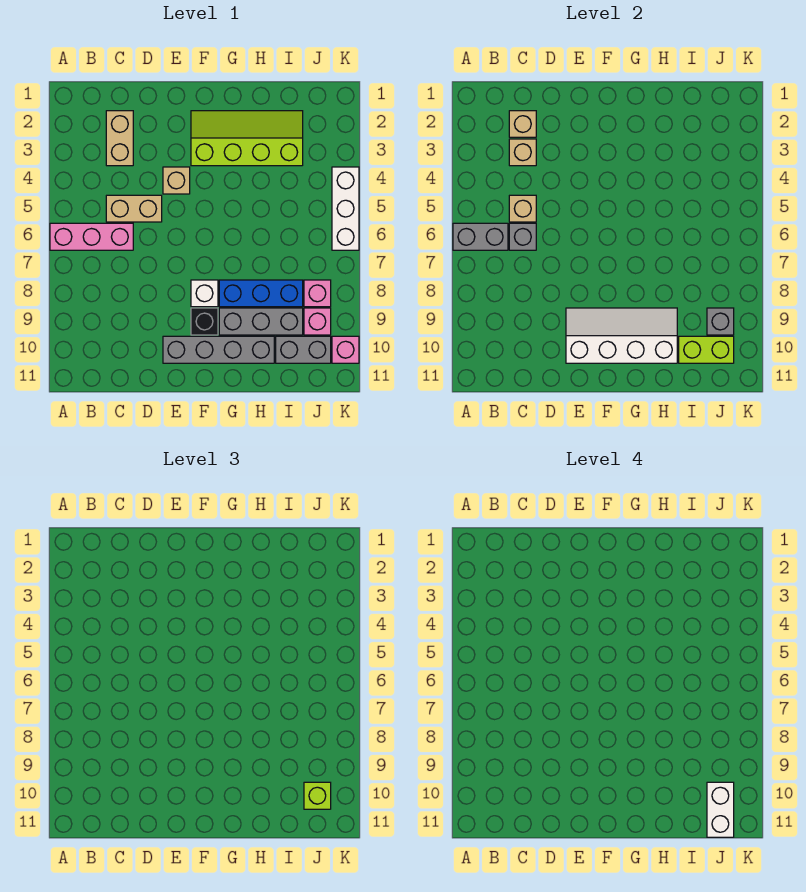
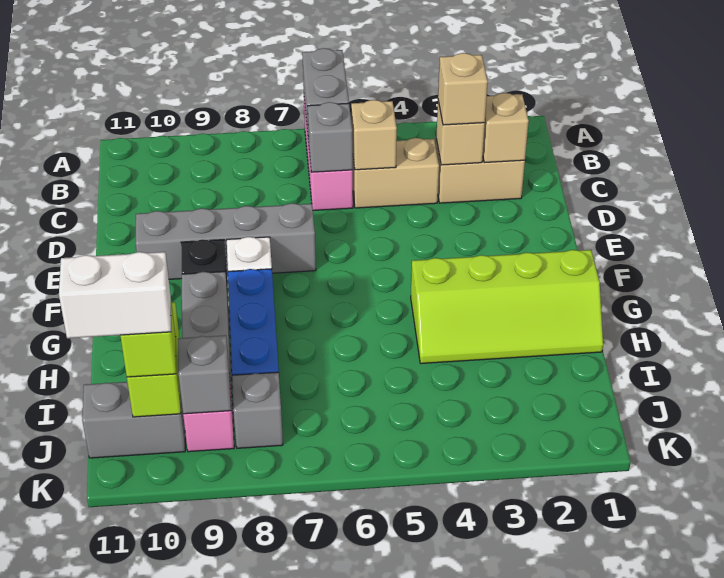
tan 1x2 brick [106,195,162,222] -> tan 1x2 brick turned to [353,138,439,208]
tan 1x1 brick [163,167,190,194] -> tan 1x1 brick moved to [438,53,488,125]
white 2x4 slope [566,308,677,363] -> none
grey 1x4 brick [163,336,274,363] -> grey 1x4 brick turned to [135,203,316,279]
lime 2x4 slope [191,111,303,166] -> lime 2x4 slope turned to [411,250,603,364]
grey 1x2 brick [276,336,331,363] -> grey 1x2 brick turned to [82,382,185,458]
pink 1x1 brick [304,280,331,307] -> grey 1x1 brick [232,372,283,448]
white 1x3 brick [332,167,359,250] -> none
pink 1x1 brick [332,336,359,363] -> none

